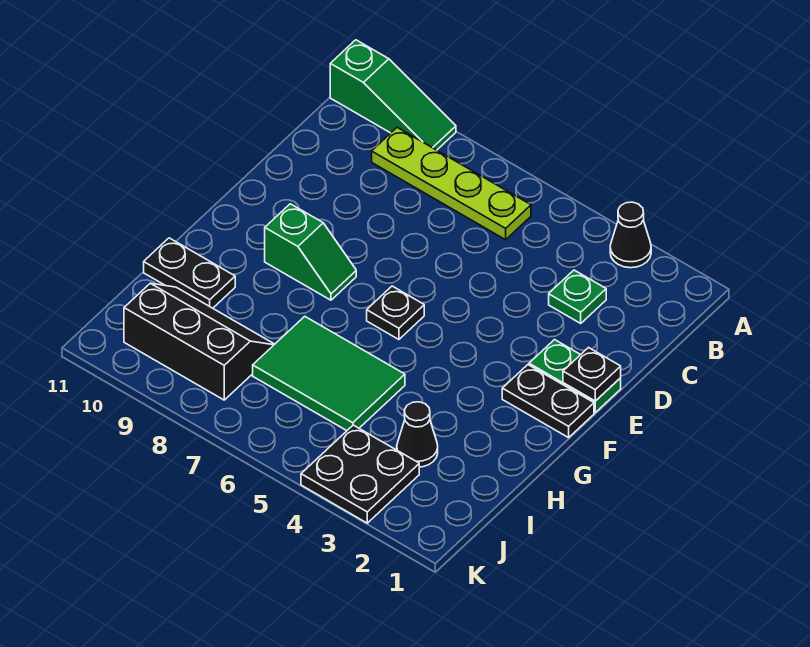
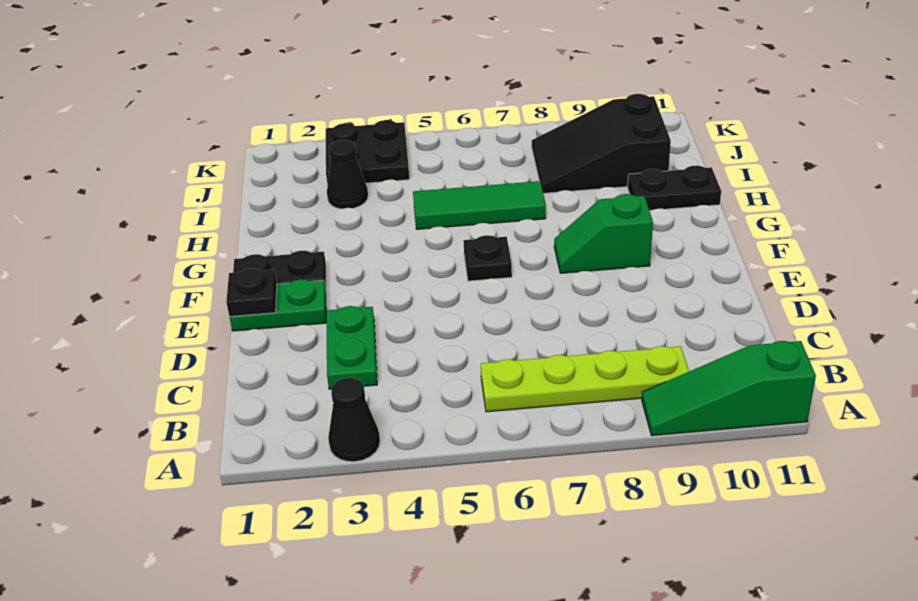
green 1x1 plate [549,270,606,323] -> green 1x2 plate [327,306,377,389]
green 2x3 tile [253,316,405,431] -> green 1x3 tile [413,181,546,229]
black 2x3 slope [124,283,275,400] -> black 2x3 slope turned to [532,94,671,193]

